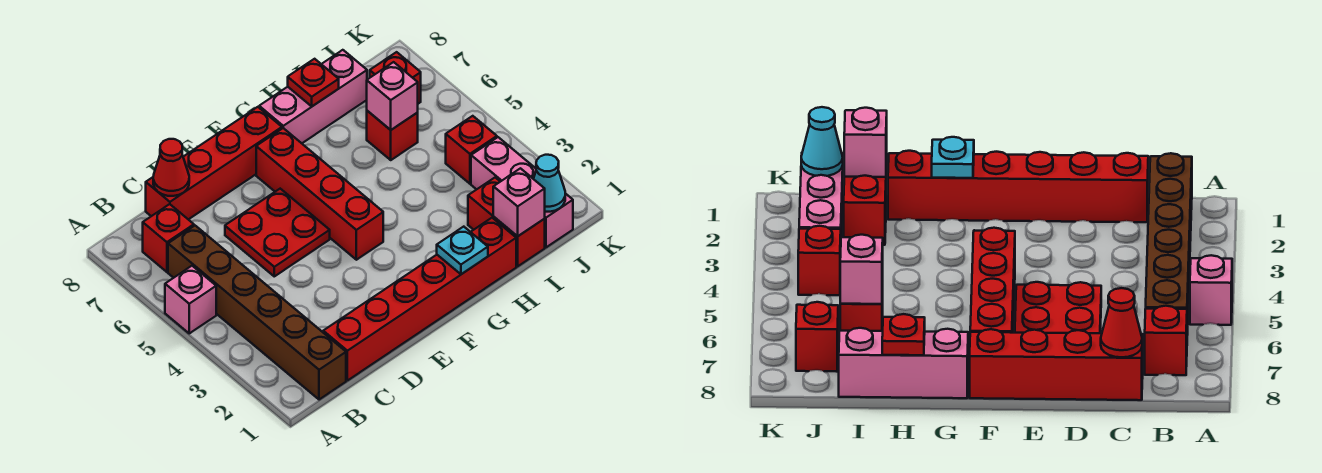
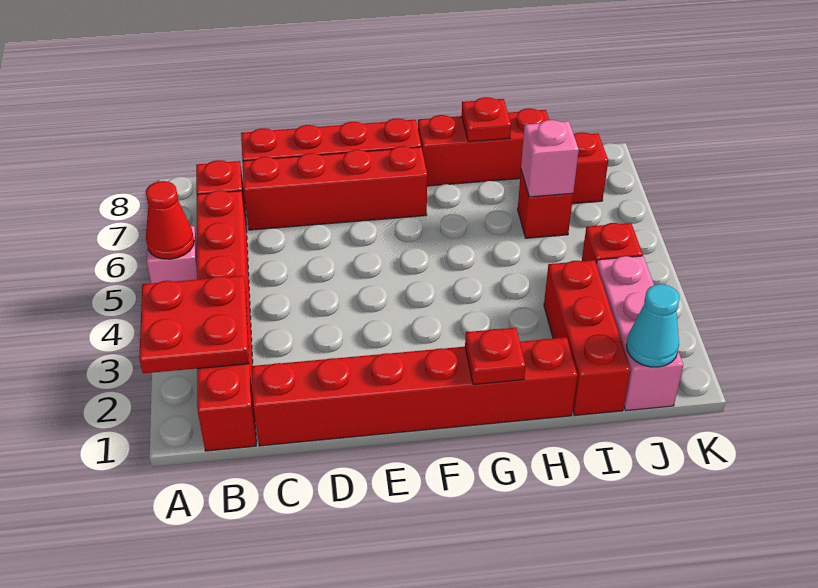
brown 1x6 brick [168,226,346,400] -> red 1x6 brick [197,190,256,451]
red 1x1 cone [153,139,189,196] -> red 1x1 cone moved to [146,181,194,259]
red 2x2 plate [225,189,330,276] -> red 2x2 plate moved to [139,276,249,373]
red 1x4 brick [256,128,383,260] -> red 1x4 brick turned to [242,146,427,230]
cyan 1x1 plate [437,227,488,274] -> red 1x1 plate [465,328,526,384]
pink 1x3 brick [259,50,367,143] -> red 1x3 brick [418,108,549,186]
red 1x2 brick [468,178,545,266] -> red 1x3 brick [544,260,631,416]
pink 1x1 brick [493,168,545,236] -> none

